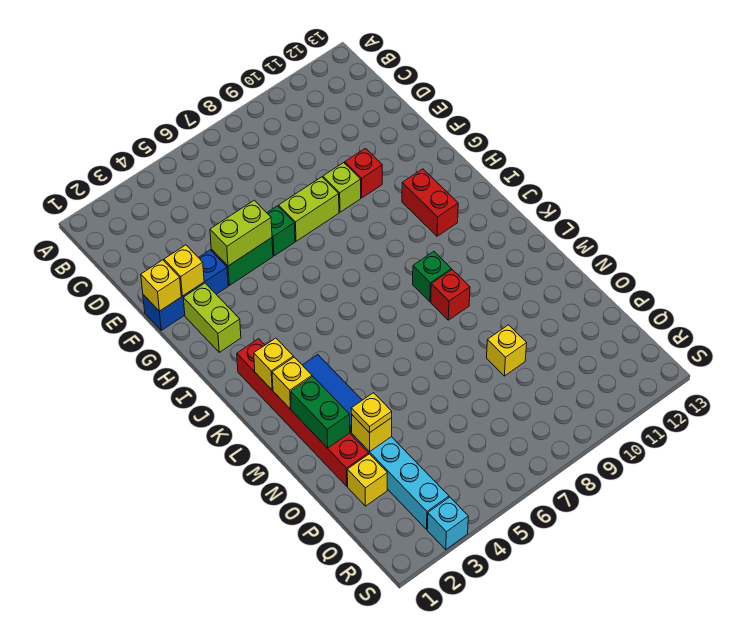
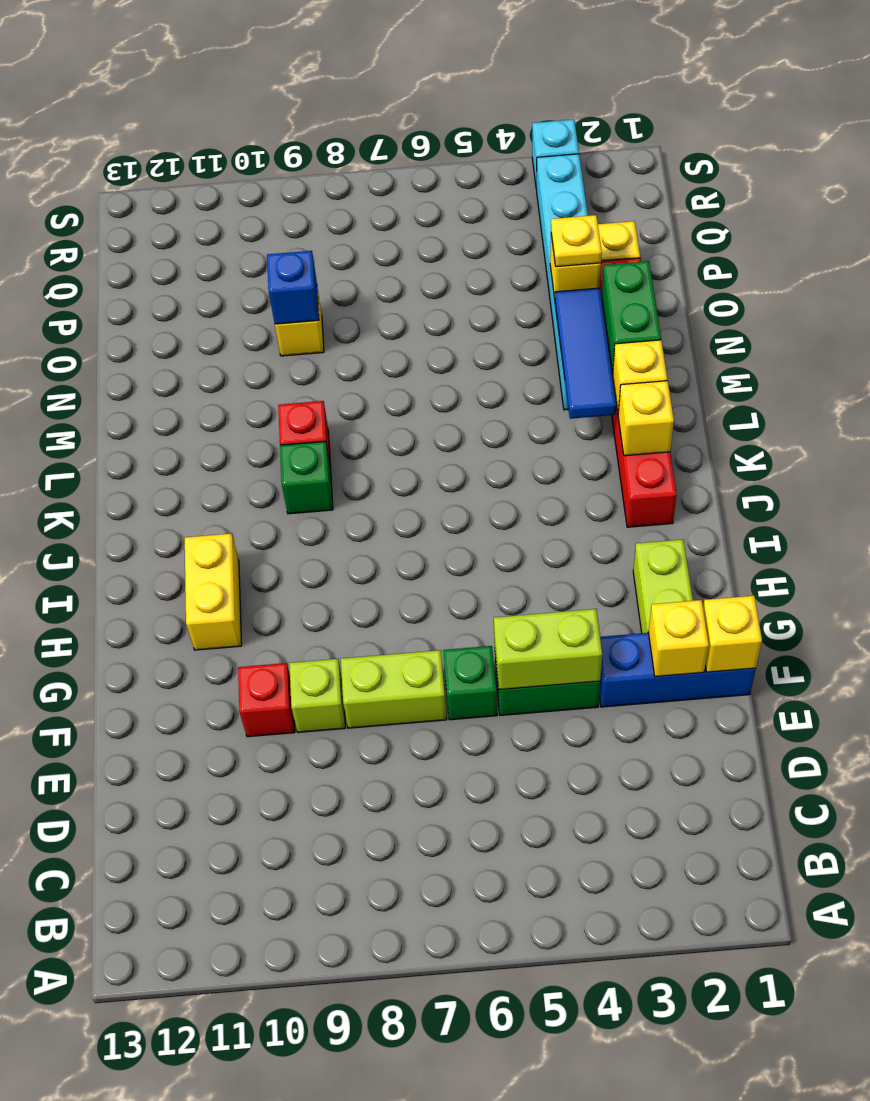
red 1x2 brick [402,169,458,236] -> yellow 1x2 brick [185,534,242,650]
none -> blue 1x1 brick [267,251,319,324]

